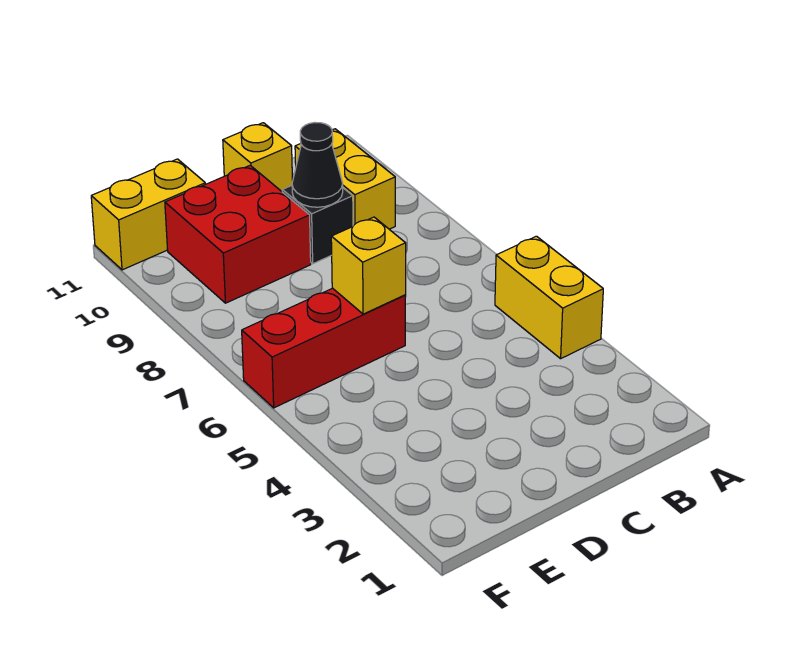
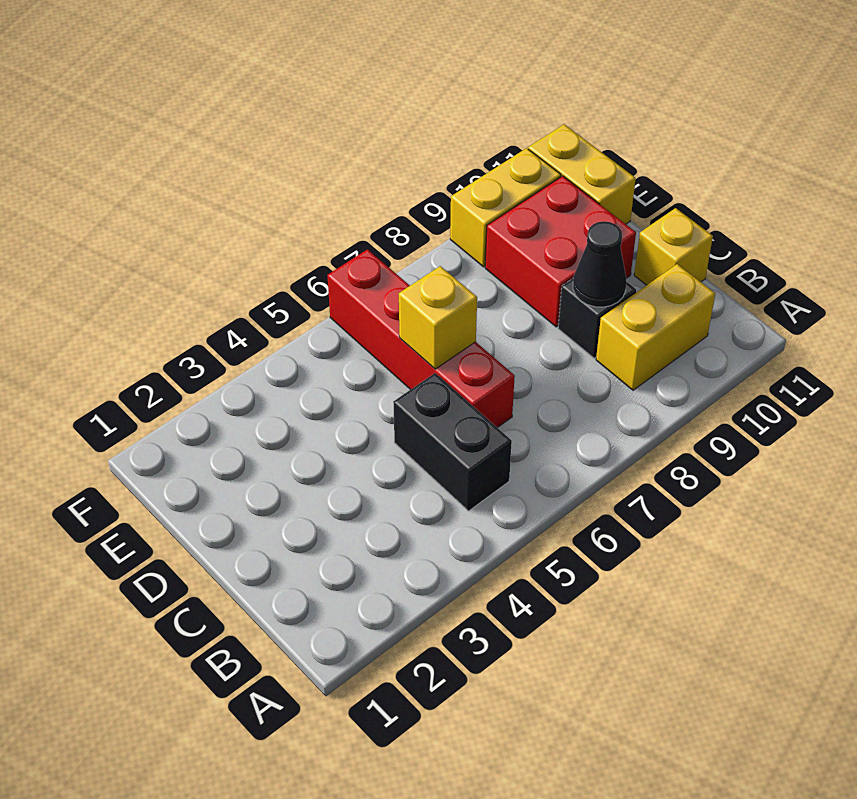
yellow 1x2 brick [495,236,603,359] -> yellow 1x2 brick moved to [450,148,561,267]
none -> black 1x2 brick [393,373,512,511]
red 1x3 brick [242,288,406,408] -> red 1x4 brick [327,249,515,428]

